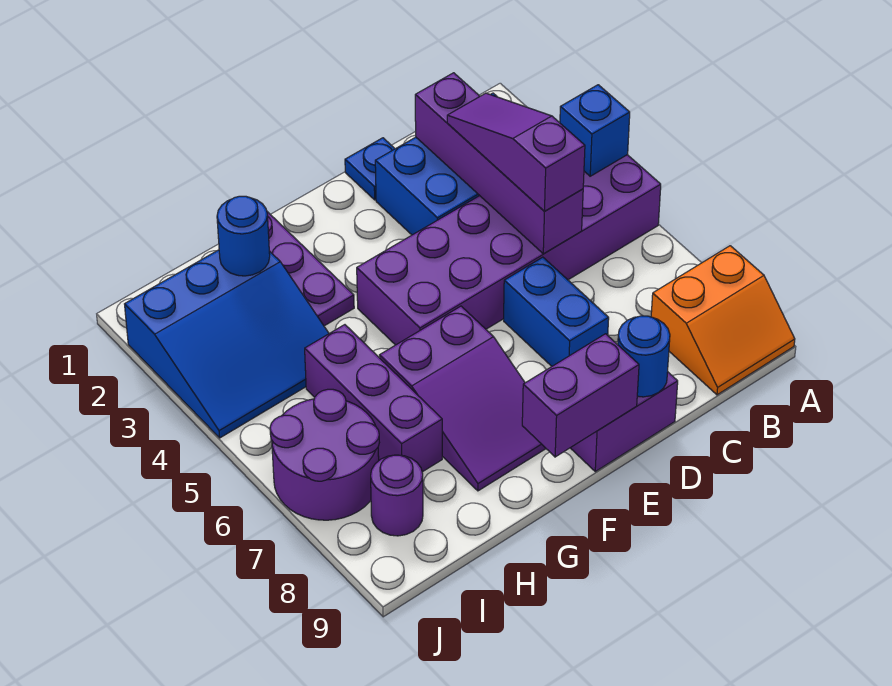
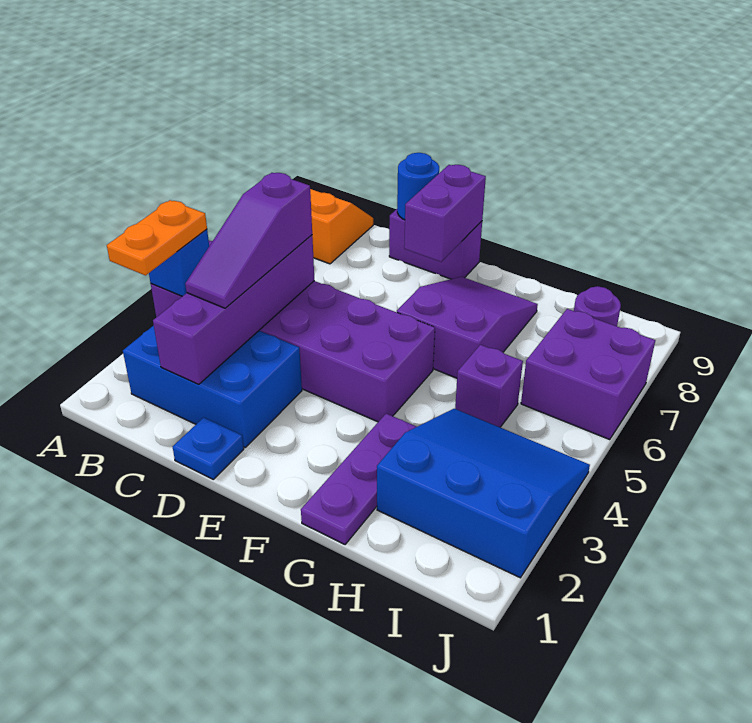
none -> orange 1x2 plate [107,200,207,275]
blue 1x2 brick [504,257,609,366] -> none
purple 1x2 brick [522,334,639,457] -> purple 1x2 brick turned to [404,165,486,262]
blue 1x1 round brick [217,196,270,276] -> none
purple 1x3 brick [305,325,442,472] -> purple 1x1 brick [455,345,523,427]
purple 2x2 round brick [270,389,379,520] -> purple 2x2 brick [521,309,655,439]

